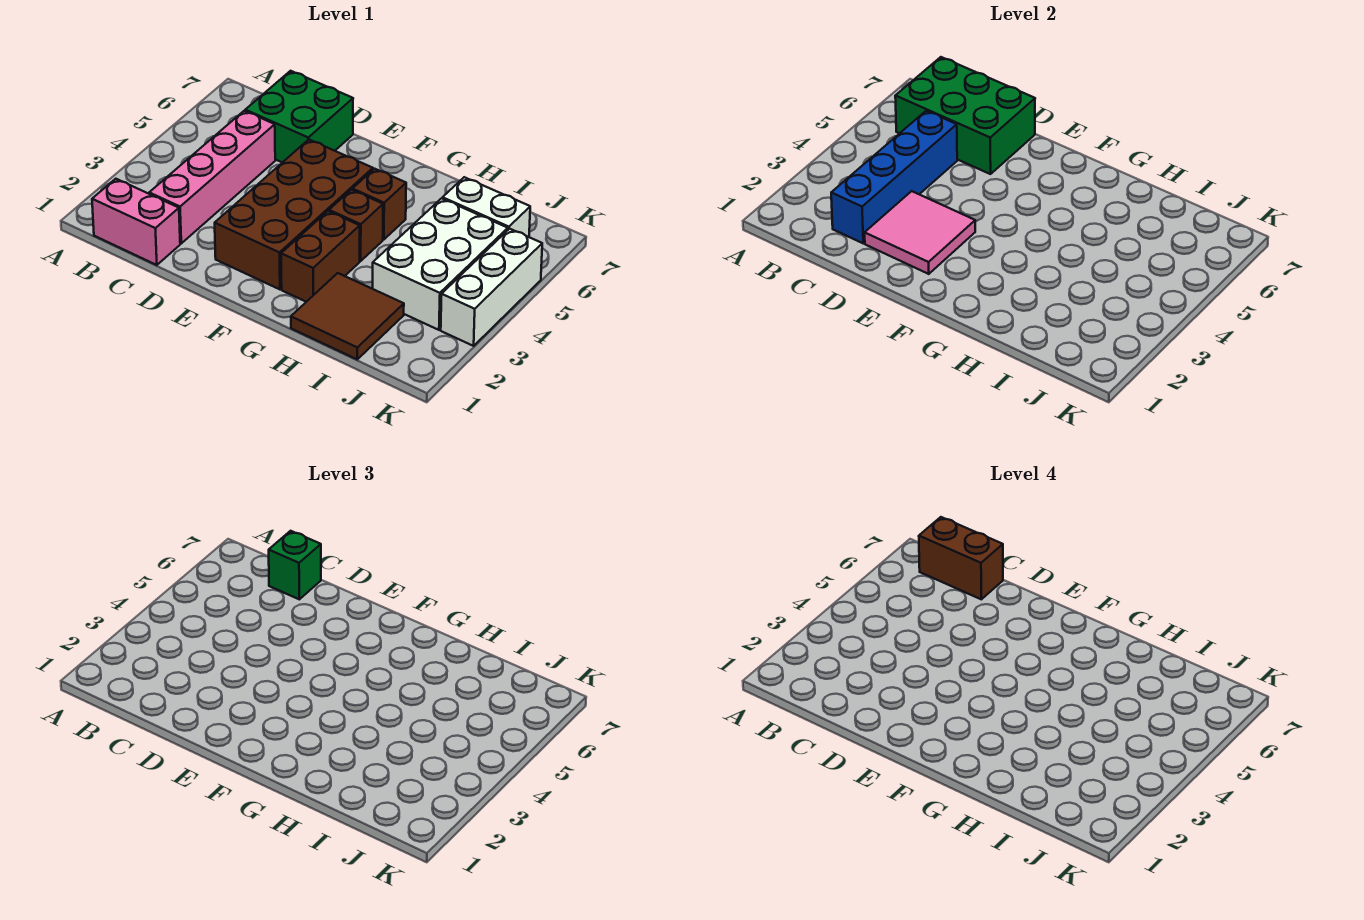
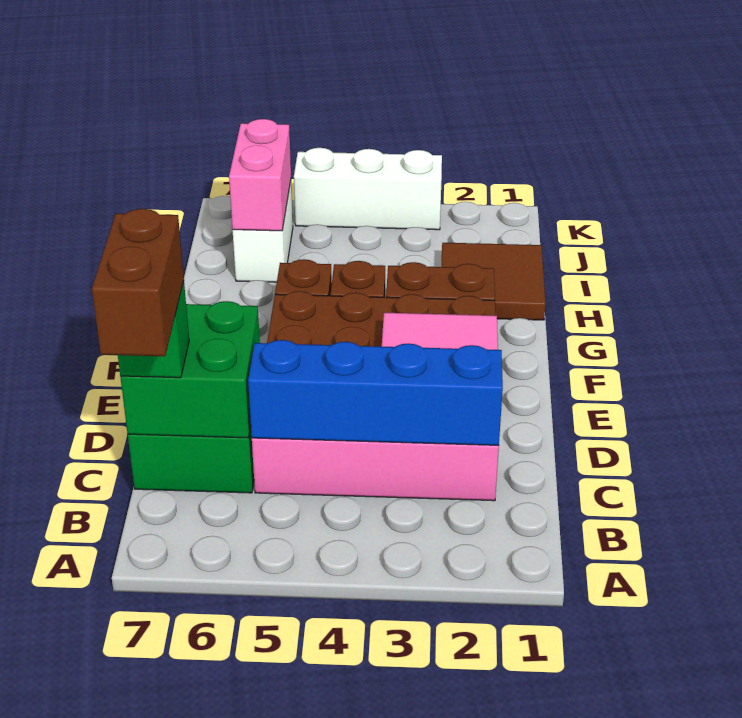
pink 1x2 brick [92,179,180,265] -> pink 1x2 brick moved to [229,119,291,231]
green 2x3 brick [895,57,1035,174] -> green 2x2 brick [120,301,260,438]
white 2x3 brick [373,198,508,330] -> none

